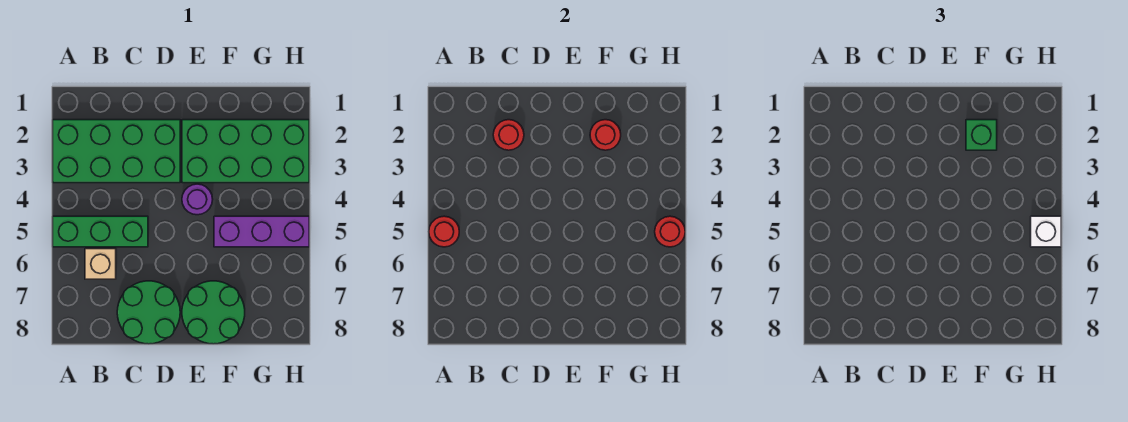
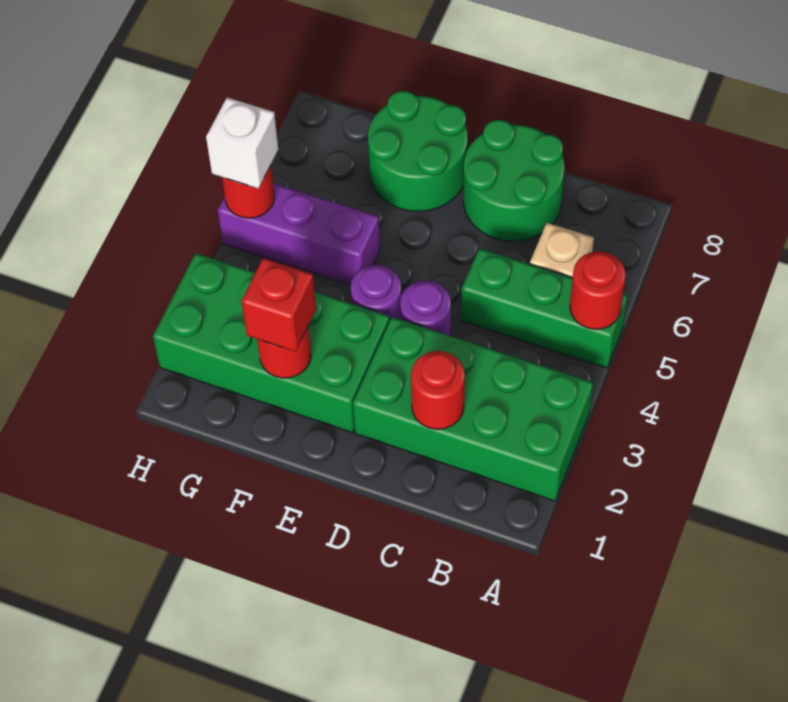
none -> purple 1x1 round brick [400,281,451,336]
green 1x1 brick [966,120,997,150] -> red 1x1 brick [242,258,316,352]

